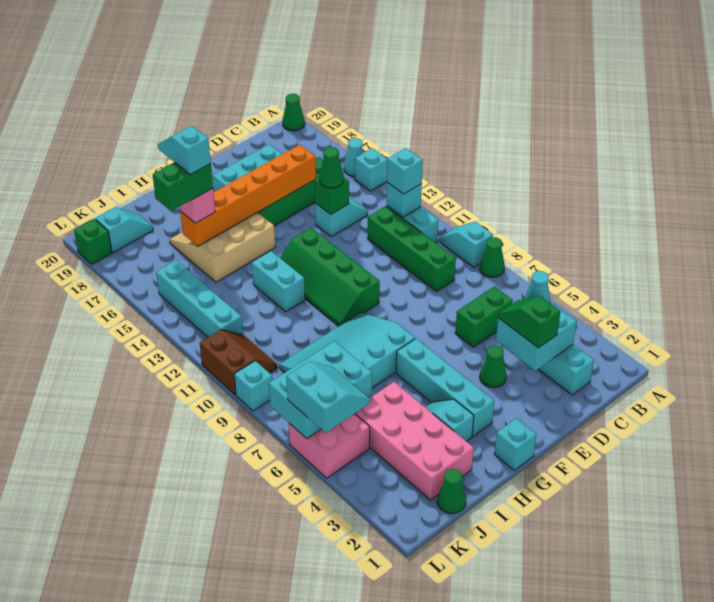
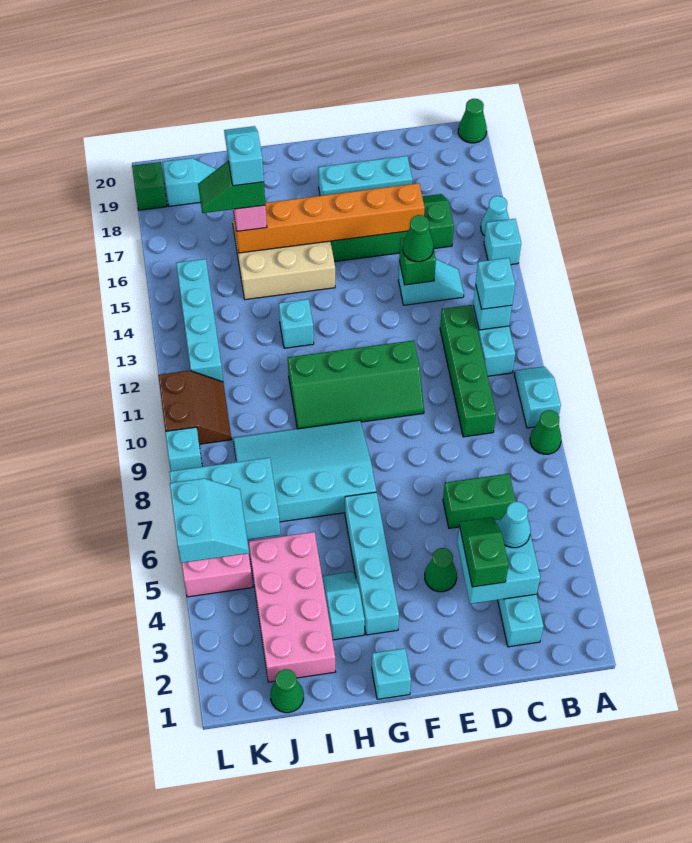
green 2x4 slope [280,228,380,326] -> green 2x4 slope turned to [288,340,424,429]
cyan 1x2 brick [252,251,305,312] -> cyan 1x1 brick [279,299,314,348]
green 1x2 brick [153,162,213,211] -> green 1x2 slope [198,161,265,213]

